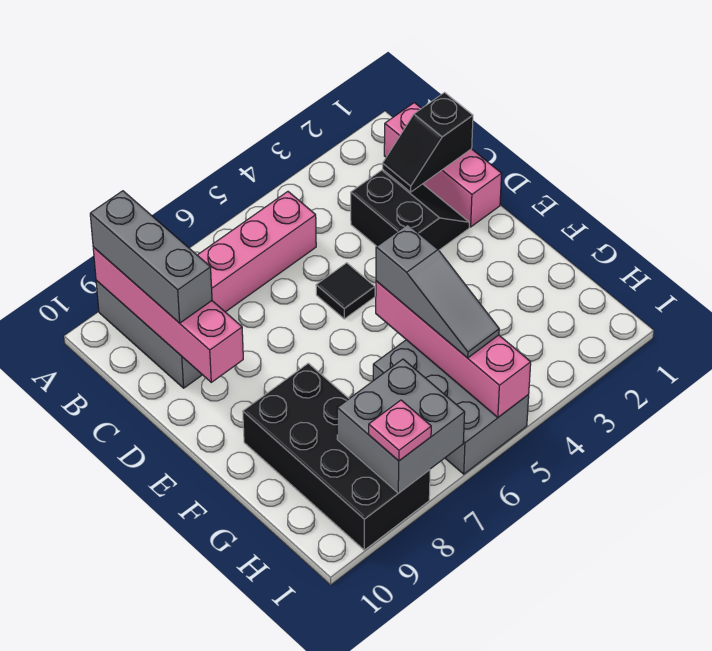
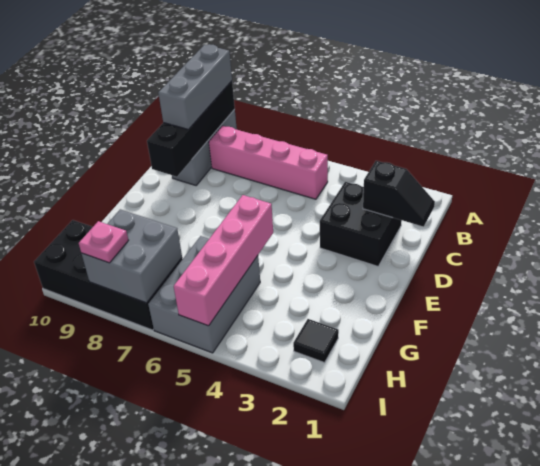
pink 1x4 brick [93,247,243,382] -> black 1x4 brick [147,81,235,177]
pink 1x3 brick [384,103,502,227] -> none
black 1x2 slope [383,93,473,192] -> black 1x2 slope turned to [363,161,435,227]
black 2x2 slope [351,170,469,250] -> black 2x2 brick [320,182,402,266]
black 1x1 tile [316,263,375,319] -> black 1x1 tile moved to [293,319,339,363]
grey 1x3 slope [376,224,499,358] -> none
black 2x4 brick [243,363,430,550] -> black 2x4 brick turned to [34,220,182,330]

